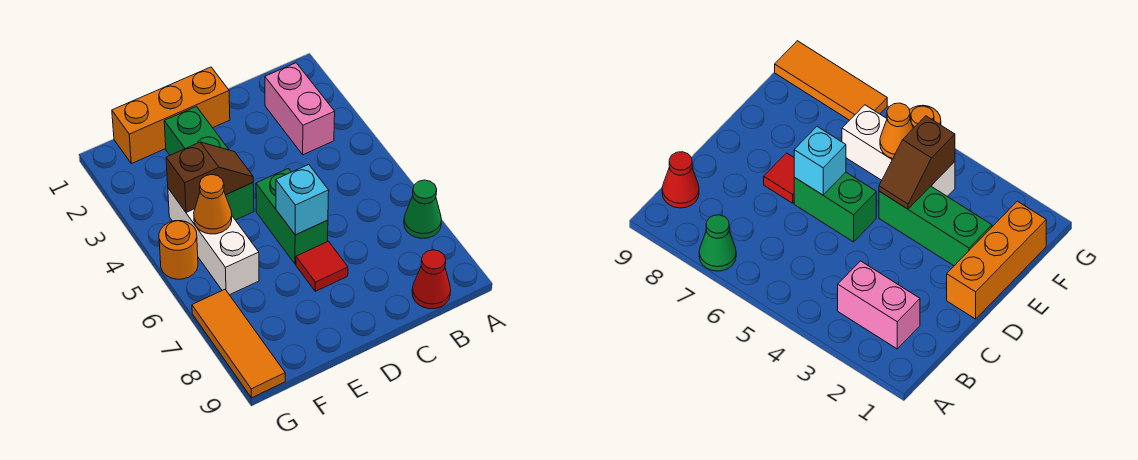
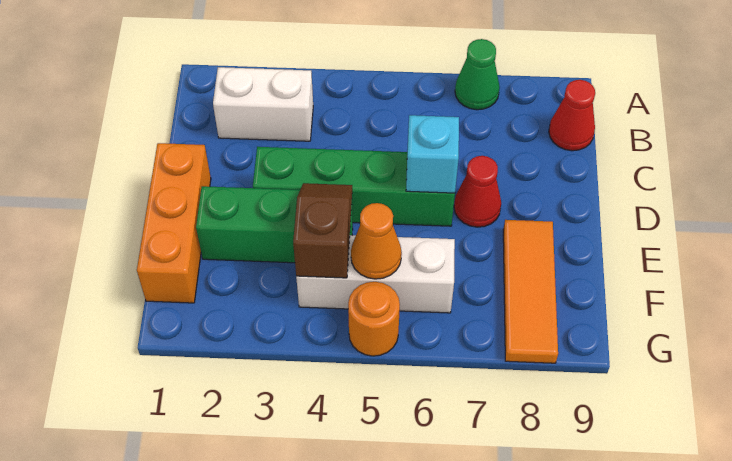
pink 1x2 brick [265,63,335,155] -> white 1x2 brick [213,67,313,141]
green 1x2 brick [256,169,328,264] -> green 1x4 brick [253,147,455,226]
red 1x1 tile [296,241,348,291] -> red 1x1 cone [454,156,501,227]
orange 1x3 tile [192,290,285,398] -> orange 1x3 tile turned to [503,220,558,363]

